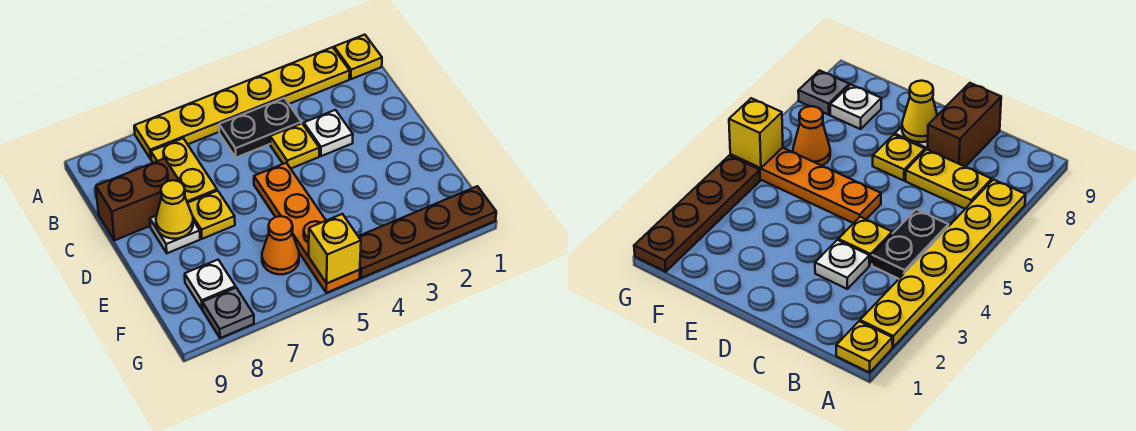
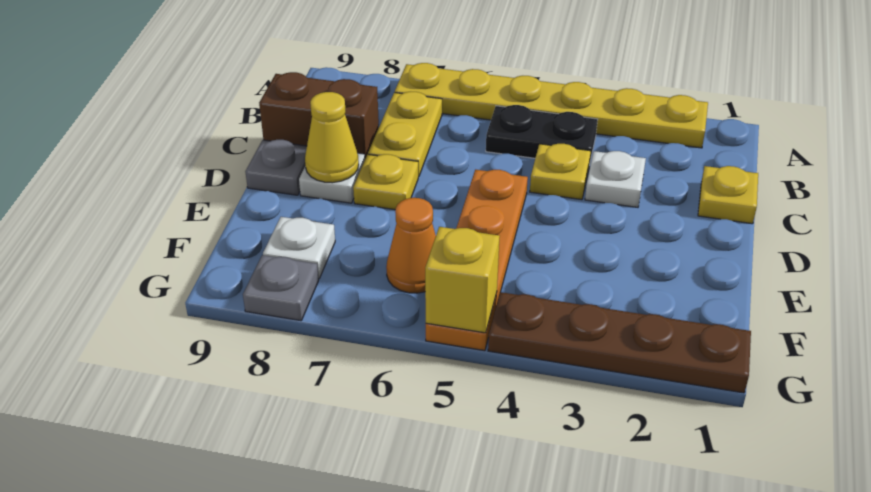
yellow 1x1 plate [334,35,382,79] -> yellow 1x1 plate moved to [698,166,758,224]
none -> grey 1x1 plate [245,140,307,195]

